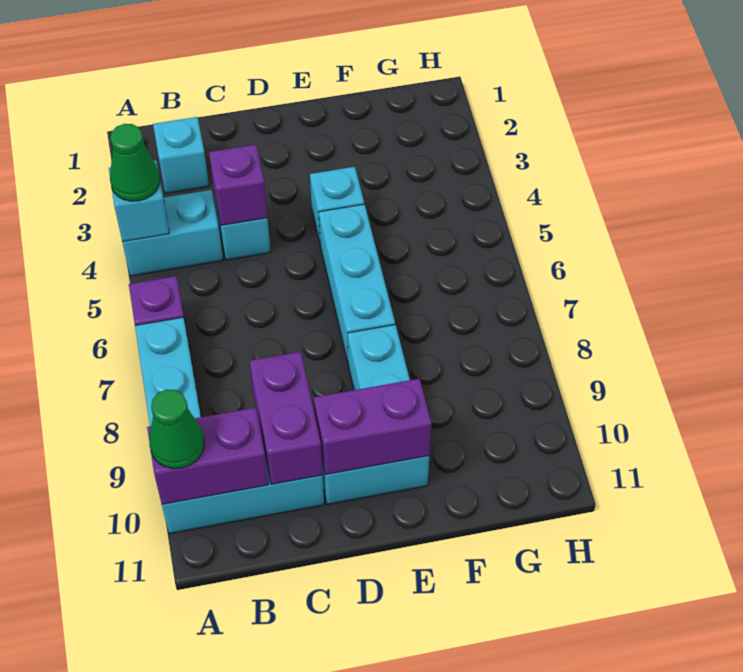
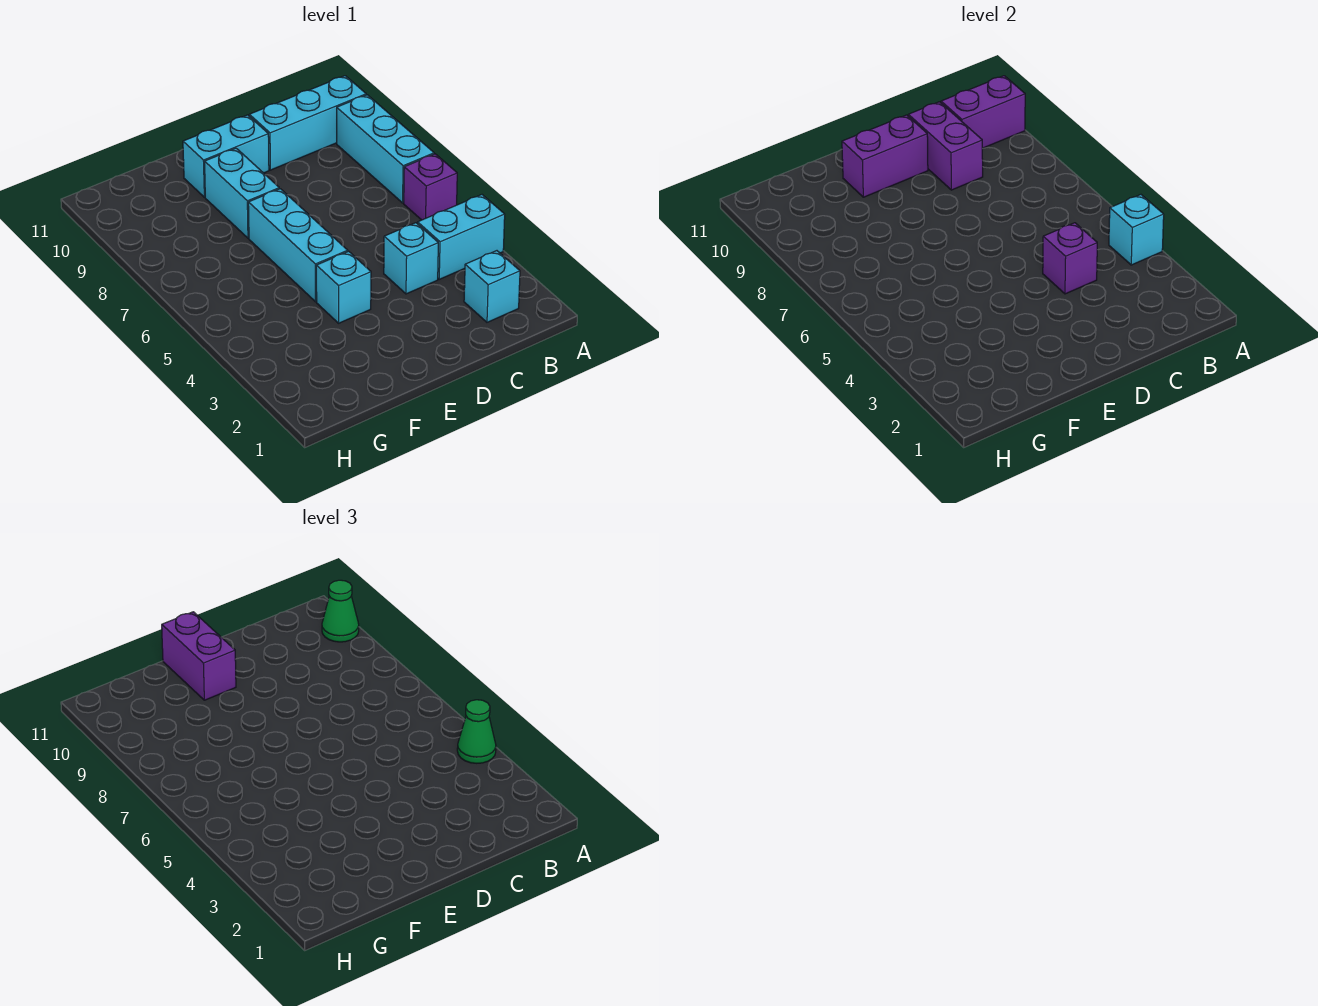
none -> purple 1x2 brick [162,612,236,700]

